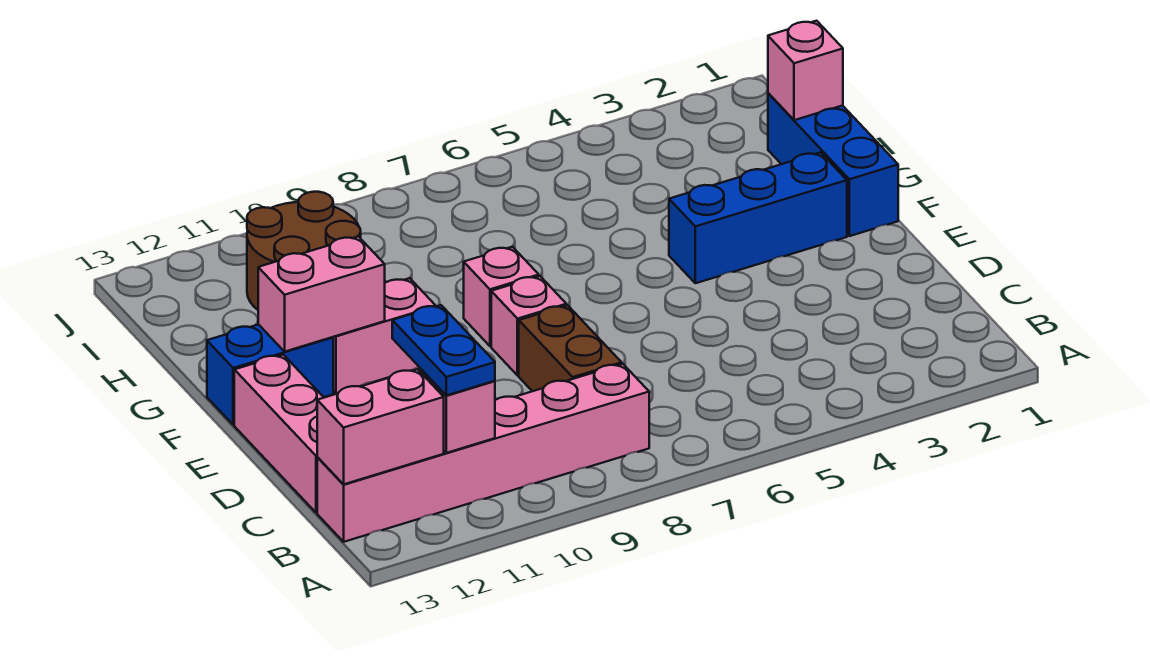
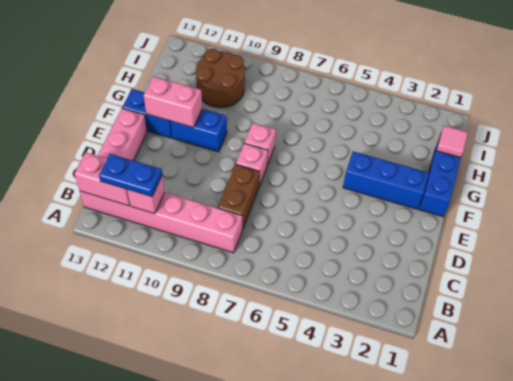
blue 1x2 plate [392,305,495,395] -> blue 1x2 plate turned to [99,154,162,197]
pink 1x2 brick [333,278,436,393] -> blue 1x2 brick [171,109,227,152]
pink 1x1 brick [768,21,843,120] -> pink 1x1 tile [436,126,468,158]

